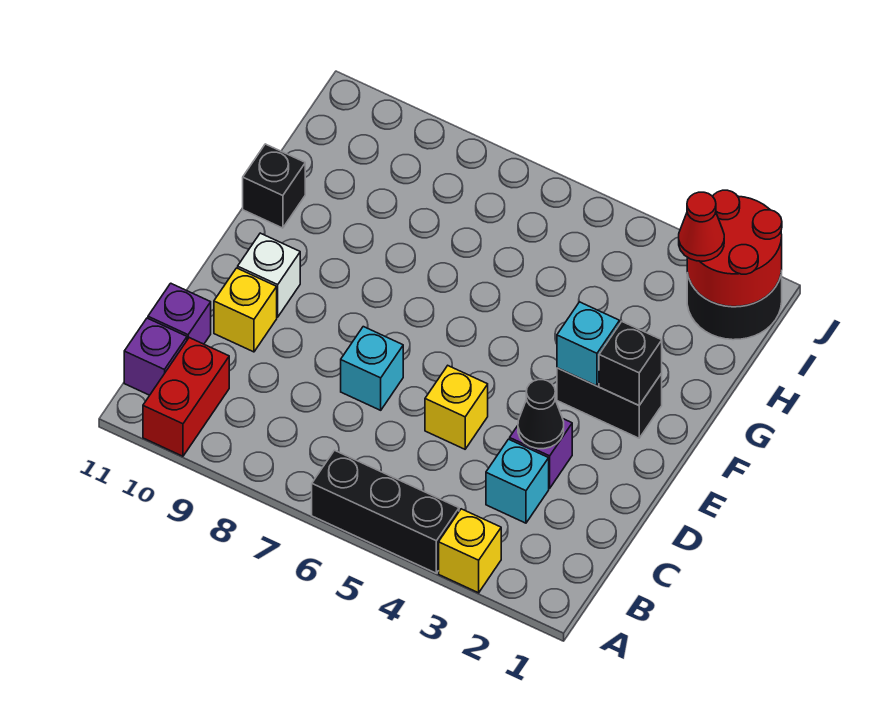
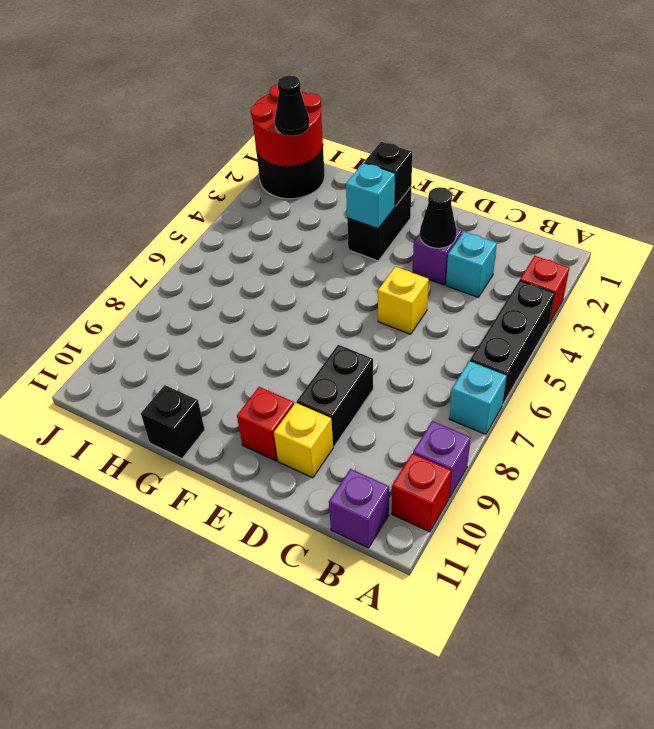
yellow 1x1 brick [439,509,501,593] -> red 1x1 brick [520,256,569,323]
red 1x2 brick [143,338,229,456] -> red 1x1 brick [392,453,451,532]
purple 1x1 brick [148,283,211,344] -> purple 1x1 brick moved to [413,421,471,498]
cyan 1x1 brick [341,327,403,410] -> cyan 1x1 brick moved to [449,361,507,434]
none -> black 1x2 brick [297,345,373,446]
white 1x1 brick [238,233,300,317] -> red 1x1 brick [237,387,294,461]
red 1x1 cone [679,192,724,261] -> black 1x1 cone [275,75,309,136]

